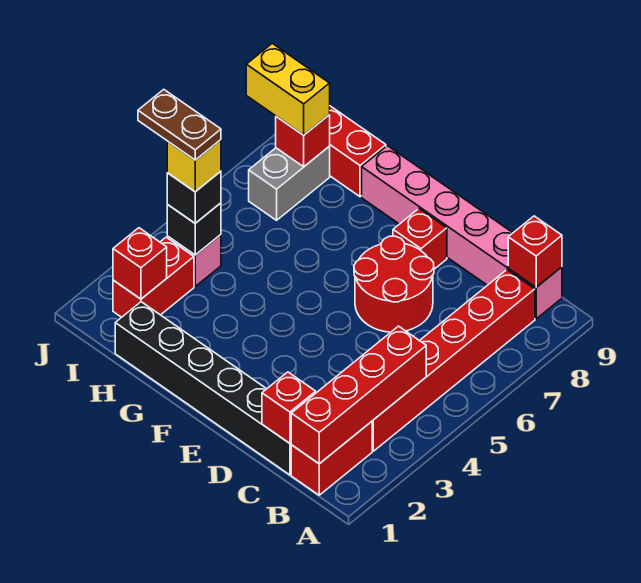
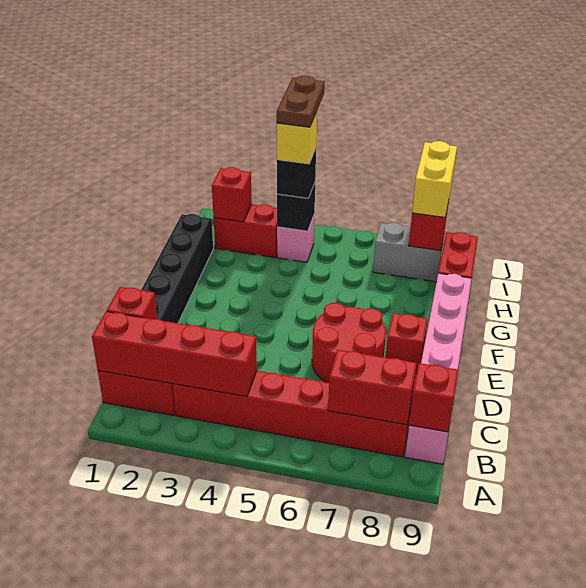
none -> red 1x2 brick [328,350,417,425]

